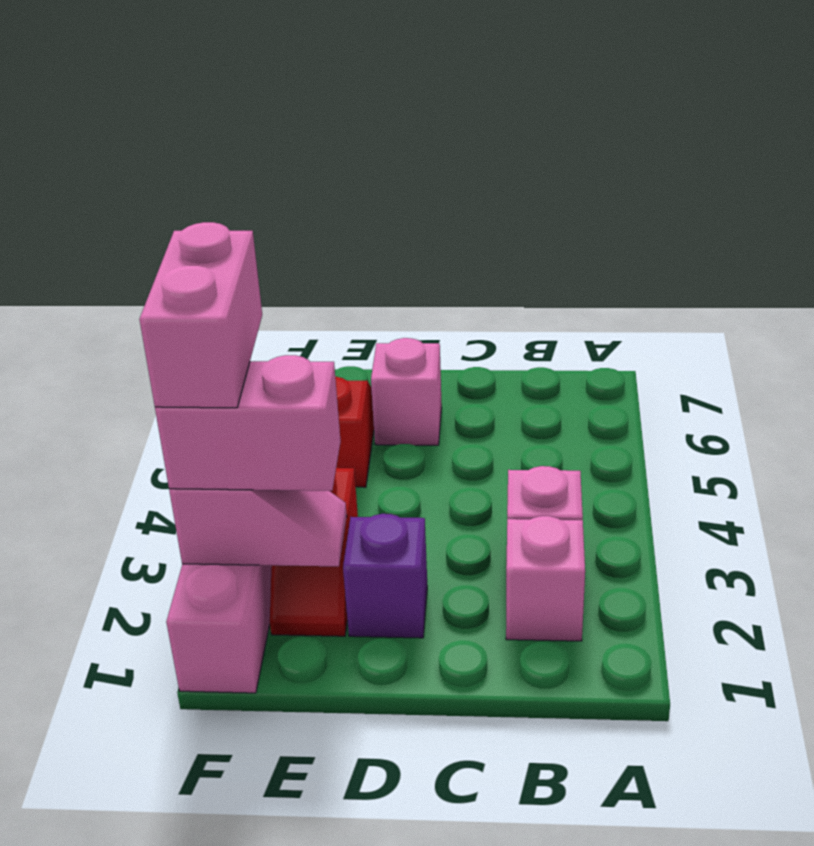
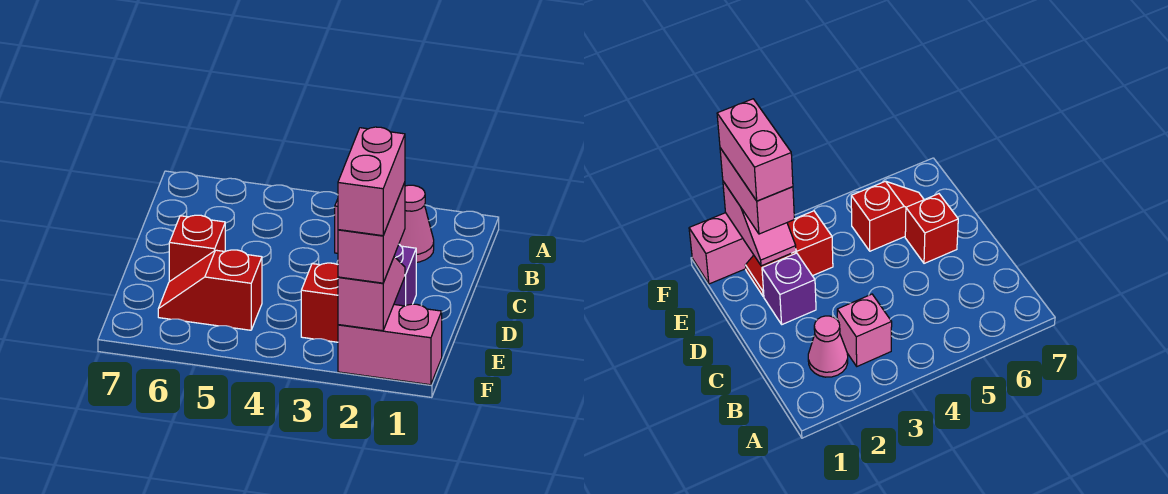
pink 1x1 brick [506,516,585,641] -> pink 1x1 cone [399,185,434,262]
pink 1x1 brick [371,338,442,445] -> red 1x1 brick [169,215,225,282]
pink 1x2 brick [139,222,262,408] -> pink 1x2 brick turned to [338,127,405,236]

